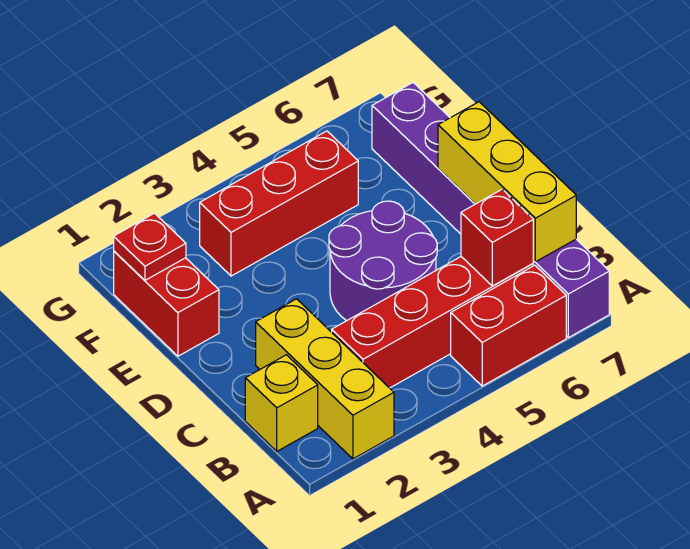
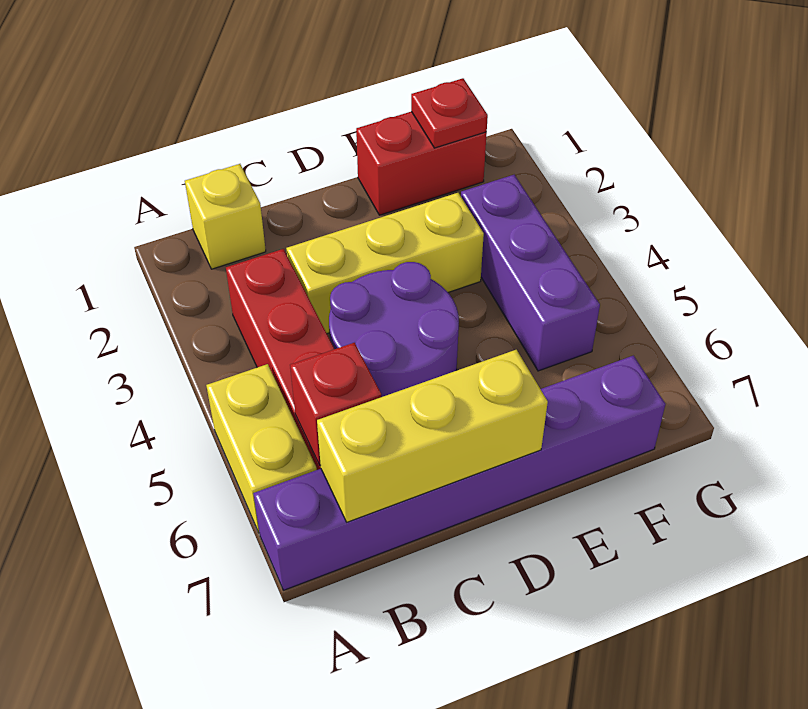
yellow 1x3 brick [256,299,394,459] -> yellow 1x3 brick moved to [286,193,484,334]
red 1x2 brick [451,265,566,386] -> yellow 1x2 brick [206,364,317,532]
red 1x3 brick [200,131,358,276] -> purple 1x3 brick [461,175,600,371]

